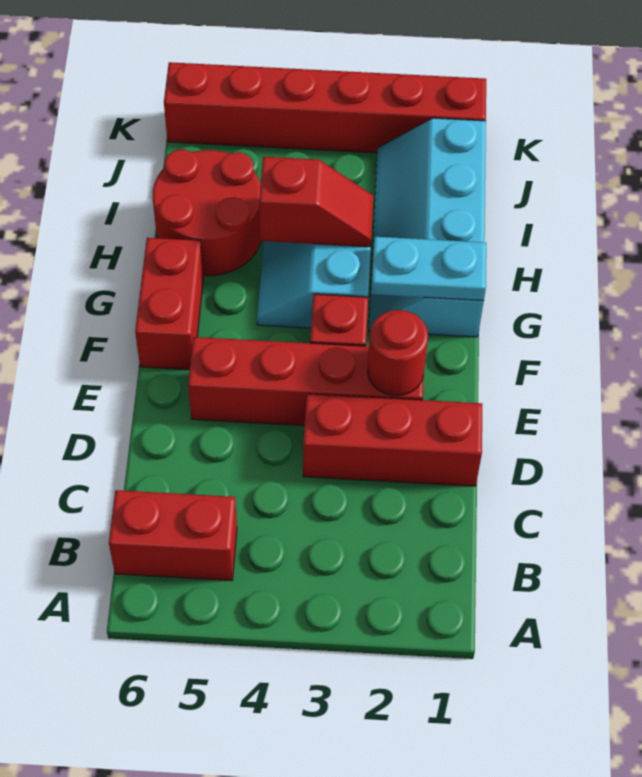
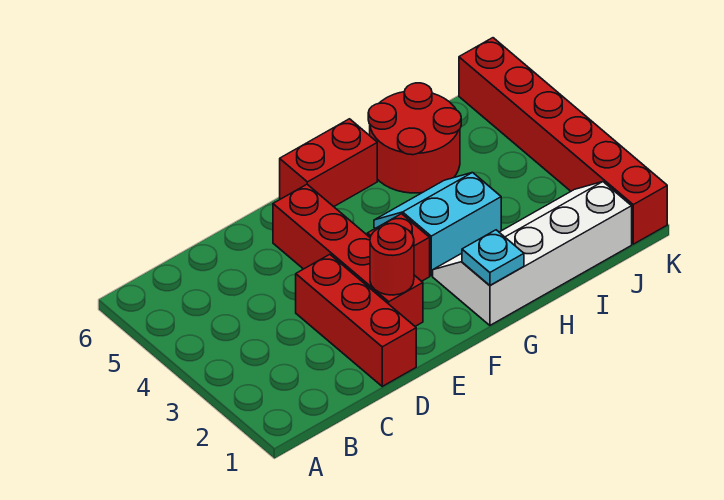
red 1x2 brick [109,490,237,581] -> none
cyan 2x4 slope [369,118,486,337] -> white 2x4 slope [433,182,632,325]
cyan 1x2 plate [371,237,486,301] -> cyan 1x1 plate [462,230,524,285]
red 1x2 slope [259,157,373,247] -> none

